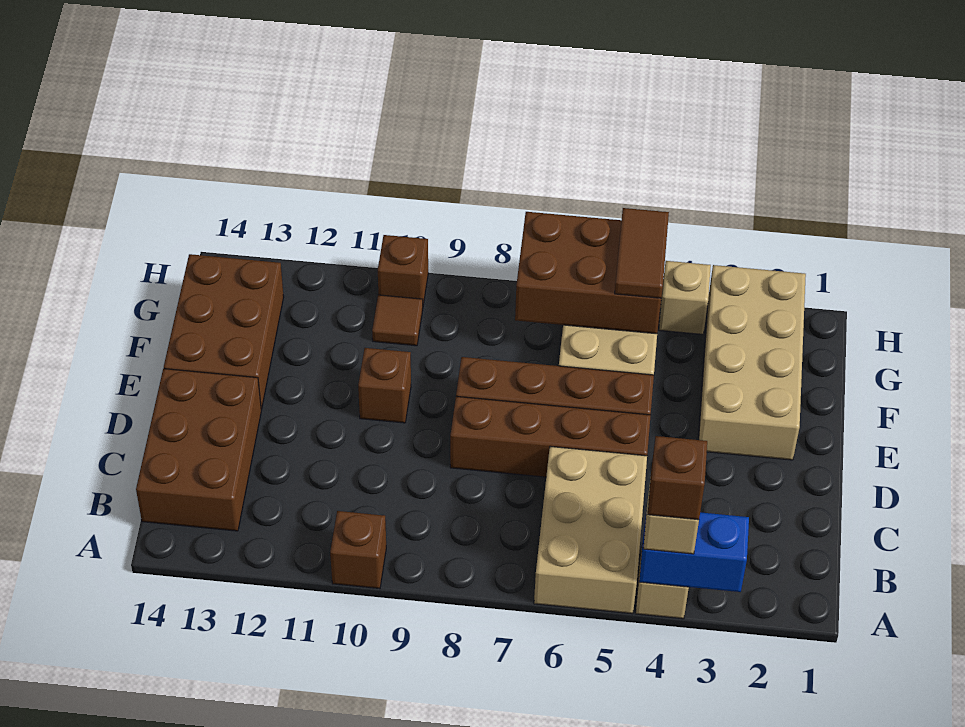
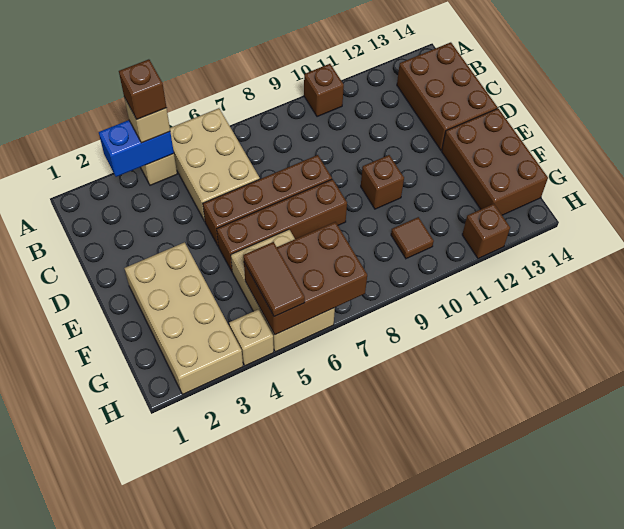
brown 1x1 brick [378,235,428,305] -> brown 1x1 brick moved to [462,204,510,258]

